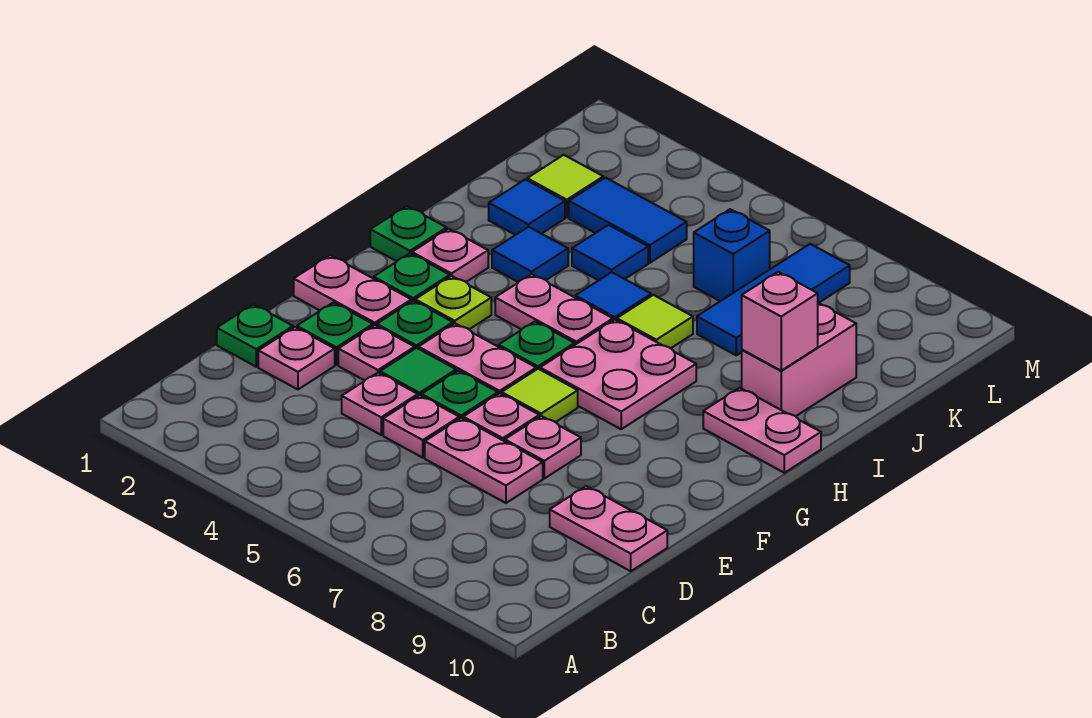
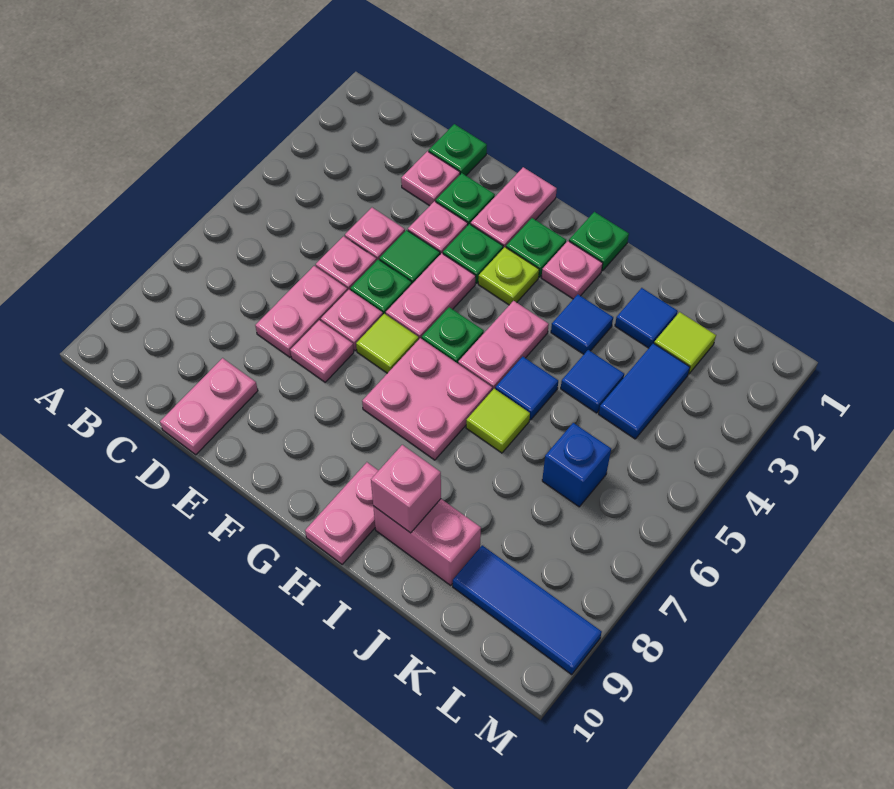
blue 1x3 tile [697,244,850,355] -> blue 1x3 tile moved to [453,545,602,674]

